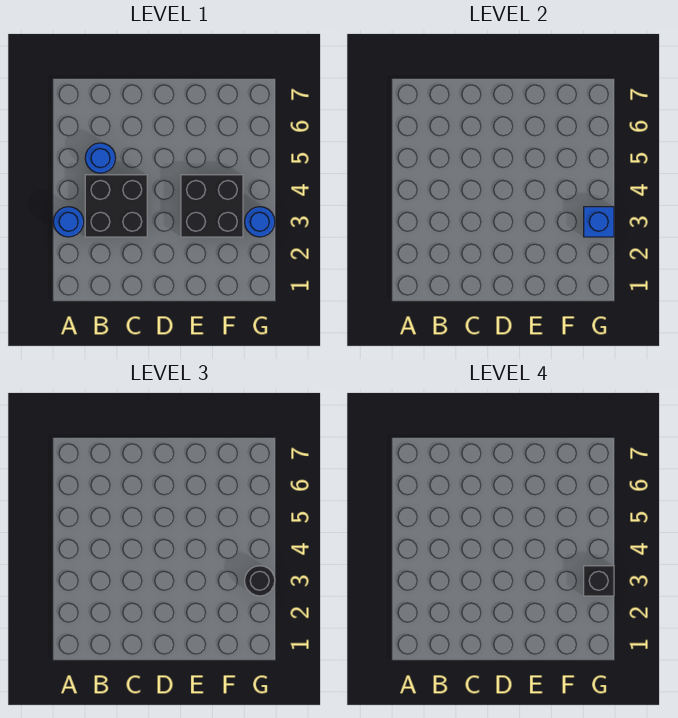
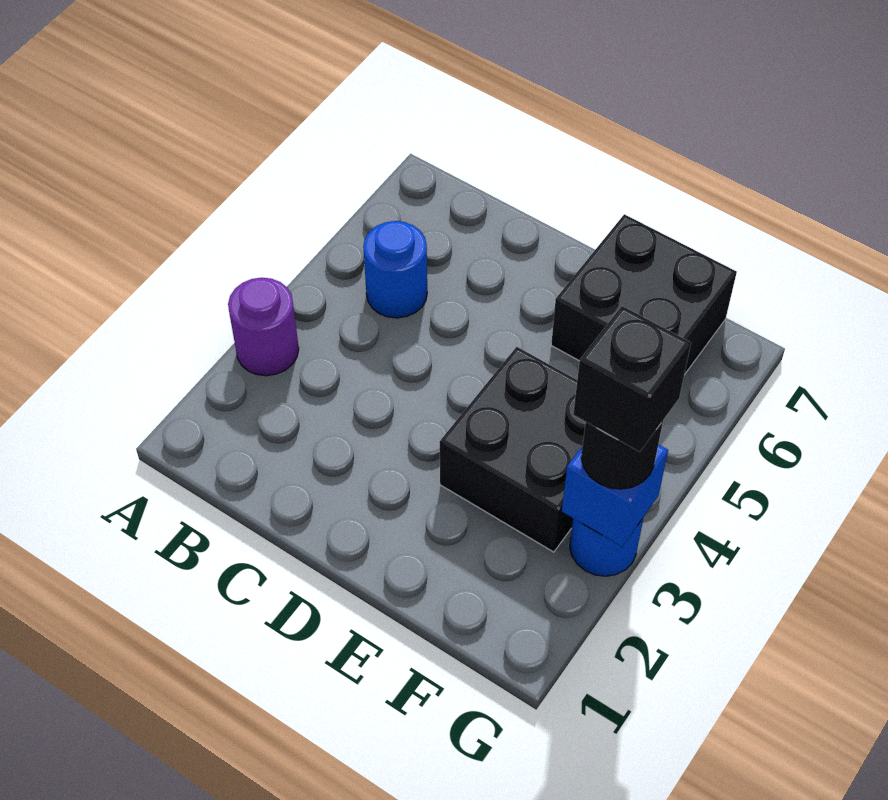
blue 1x1 round brick [53,207,84,237] -> purple 1x1 round brick [228,278,299,376]
black 2x2 brick [85,175,147,237] -> black 2x2 brick moved to [551,214,737,375]

